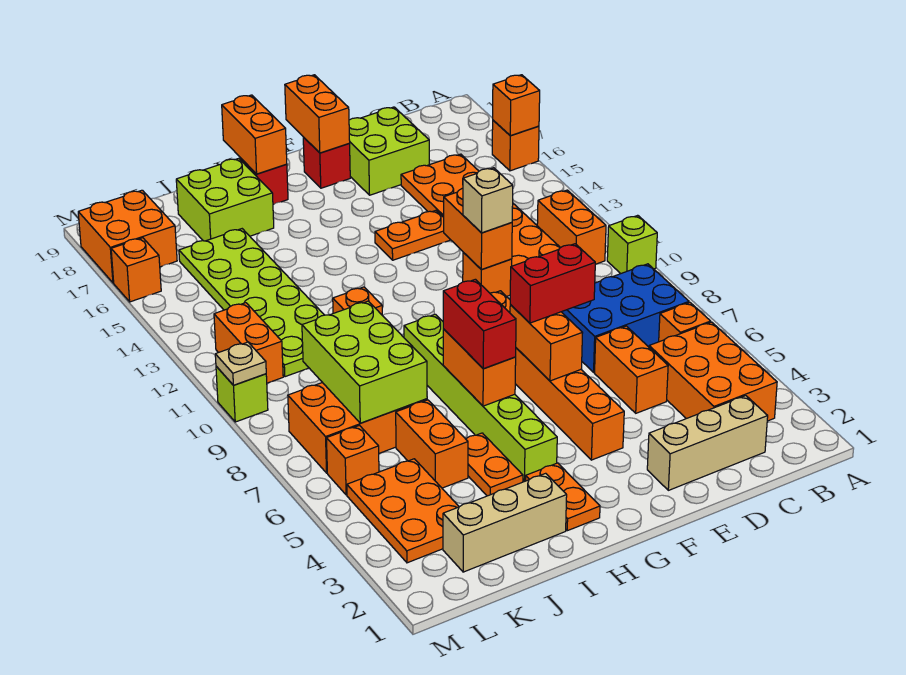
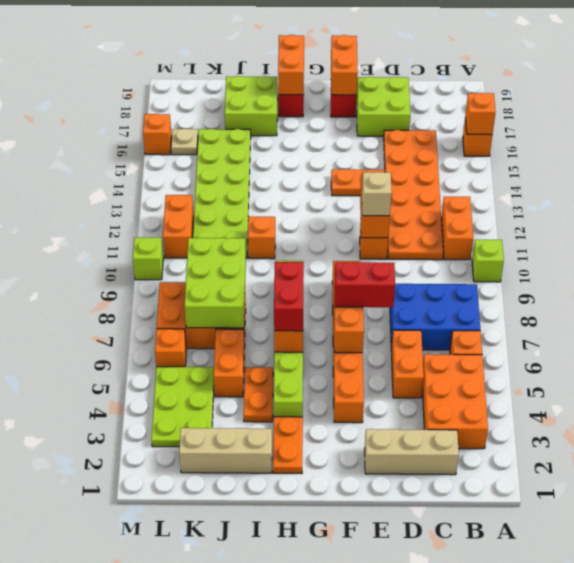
orange 2x3 plate [347,459,459,563] -> lime 2x3 plate [151,367,214,447]
orange 2x2 brick [78,190,177,283] -> none
tan 1x1 plate [215,342,266,385] -> tan 1x1 plate moved to [171,129,198,155]

